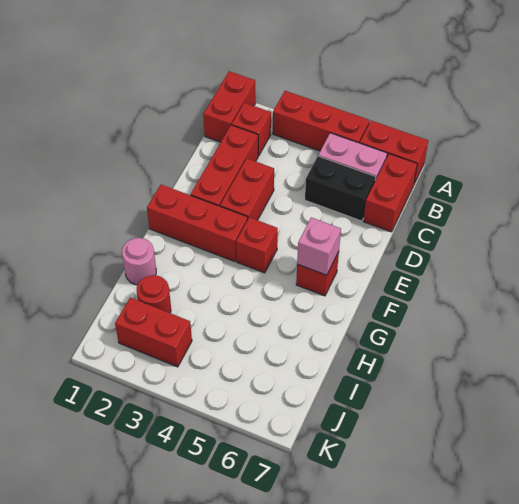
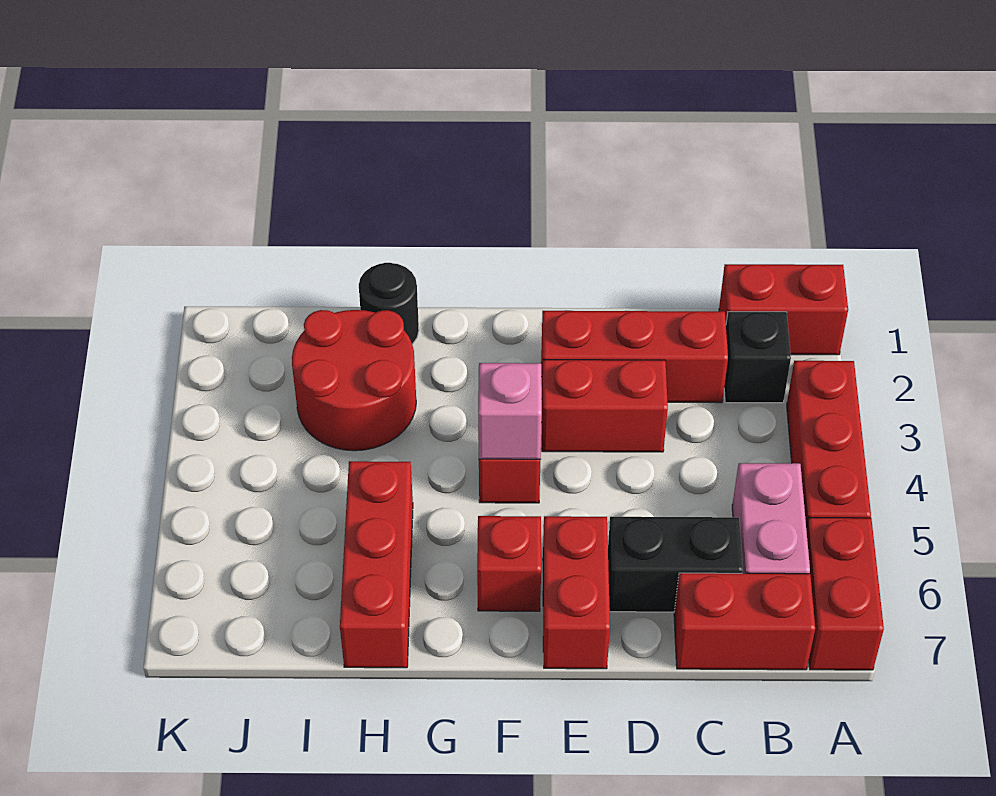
red 1x1 brick [232,103,271,156] -> black 1x1 brick [724,312,791,403]
black 1x2 brick [305,156,376,221] -> black 1x2 brick turned to [608,517,743,612]
red 1x3 brick [147,185,248,261] -> red 1x3 brick moved to [340,461,413,668]
pink 1x1 brick [297,218,341,275] -> pink 1x1 brick moved to [478,363,542,459]
pink 1x1 round brick [122,238,156,285] -> black 1x1 round brick [359,263,419,344]
red 1x1 round brick [137,275,171,313] -> red 2x2 round brick [292,310,416,451]
red 1x2 brick [115,298,192,367] -> red 1x2 brick moved to [543,516,610,669]

